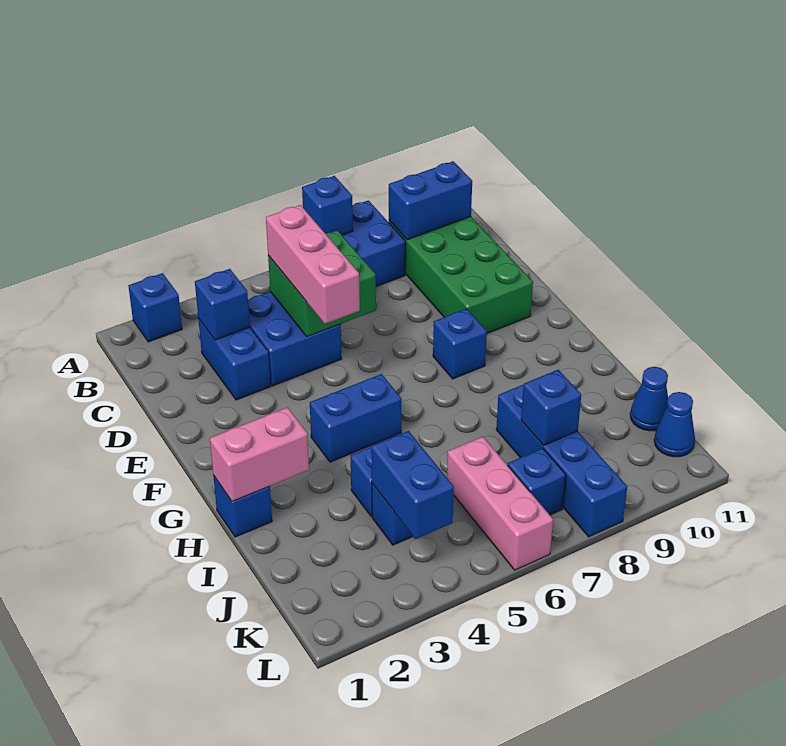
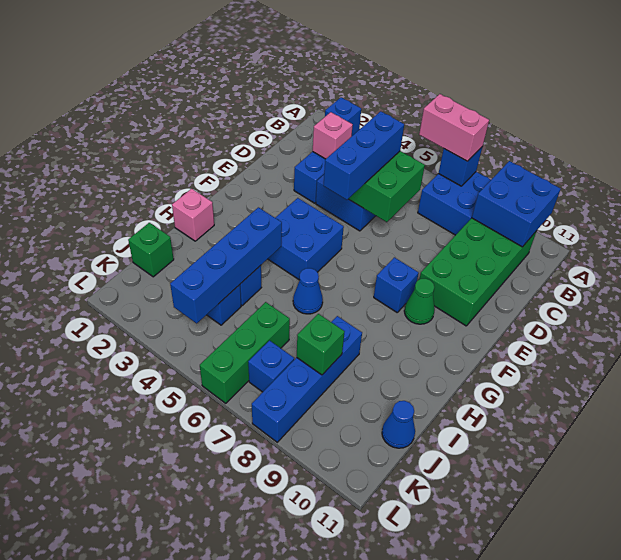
blue 1x2 brick [389,161,472,240] -> blue 2x2 brick [472,161,561,247]
blue 1x1 brick [195,269,250,340] -> pink 1x1 brick [313,112,353,159]
pink 1x3 brick [266,205,360,324] -> blue 1x3 brick [324,111,404,200]
none -> green 1x1 cone [404,278,435,324]
blue 1x2 brick [310,374,401,462] -> blue 2x2 brick [268,198,344,280]
blue 1x1 brick [213,475,272,537] -> pink 1x1 brick [172,189,214,241]
pink 1x2 brick [210,407,309,501] -> pink 1x2 brick moved to [419,94,489,161]
none -> green 1x1 brick [128,223,174,277]
blue 1x2 brick [371,431,454,539] -> blue 1x4 brick [170,207,282,323]
pink 1x3 brick [447,437,553,570] -> green 1x3 brick [200,302,290,403]
blue 1x1 brick [521,370,581,446] -> green 1x1 brick [297,314,345,375]
blue 1x1 cone [654,392,695,457] -> blue 1x1 cone moved to [293,268,323,314]

